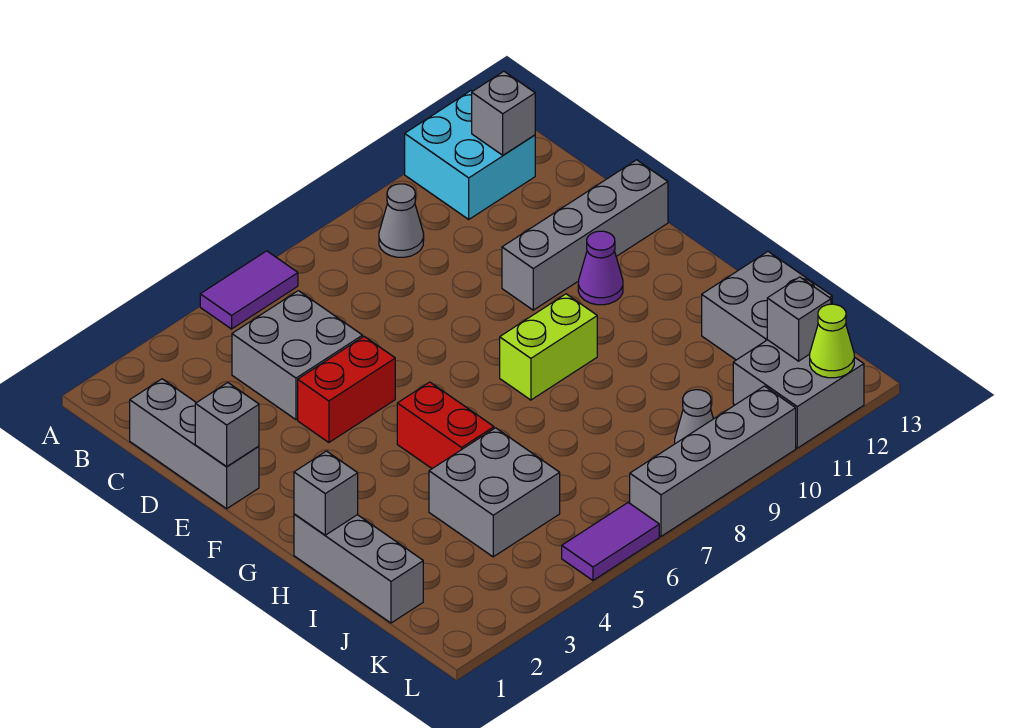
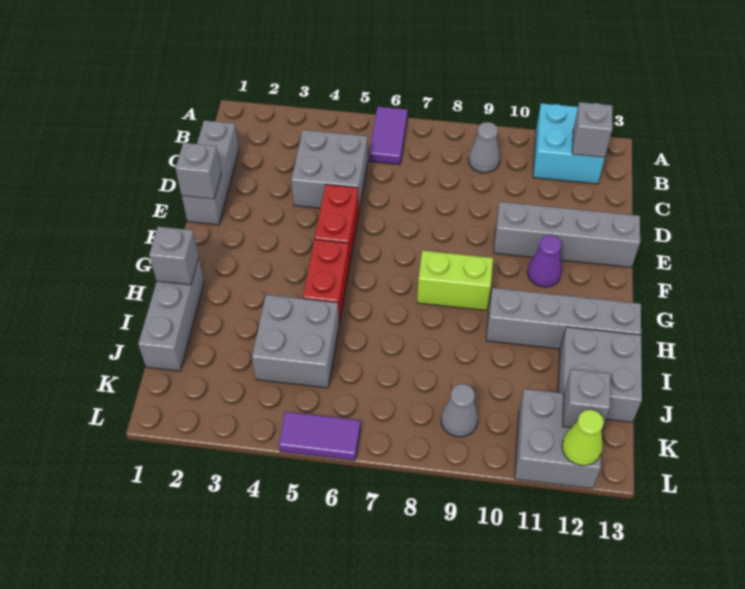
purple 1x2 tile [200,251,298,329] -> purple 1x2 tile turned to [369,107,408,165]
red 1x2 brick [298,337,395,442] -> red 1x2 brick turned to [315,184,359,266]
grey 1x4 brick [630,386,796,536] -> grey 1x4 brick moved to [486,288,641,349]

